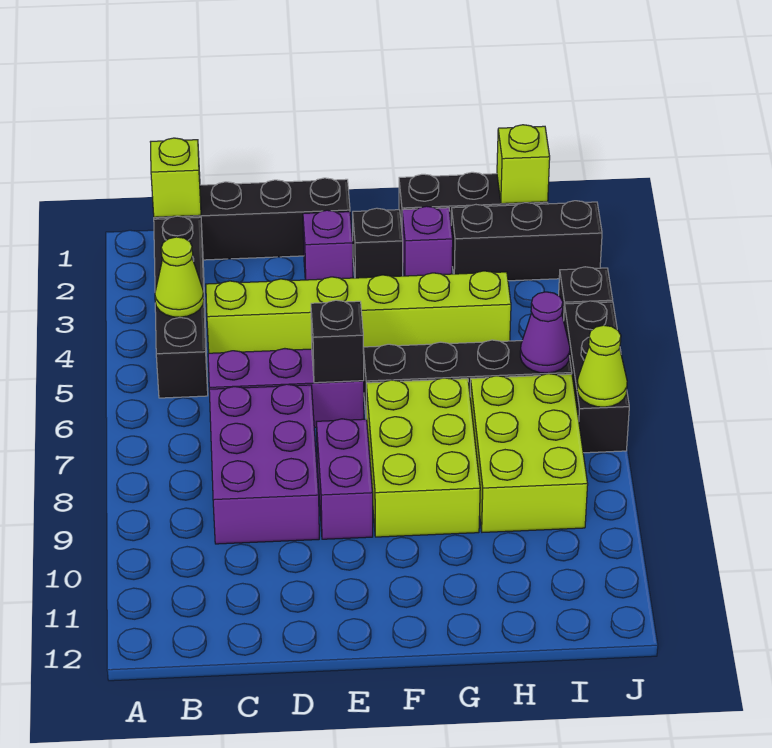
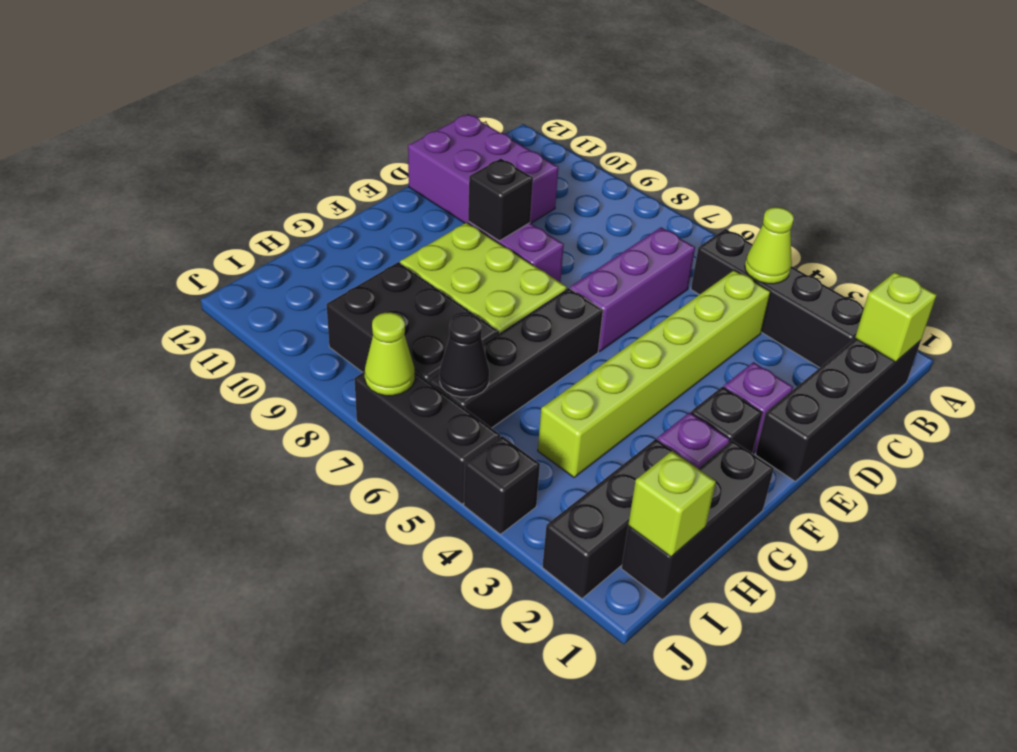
purple 2x3 brick [209,384,319,544] -> purple 2x3 brick moved to [408,114,558,223]
black 1x1 brick [311,300,364,383] -> black 1x1 brick moved to [468,159,533,241]
lime 2x3 brick [470,374,588,532] -> black 2x3 brick [326,262,499,382]
purple 1x1 cone [520,292,570,373] -> black 1x1 cone [440,314,489,397]

